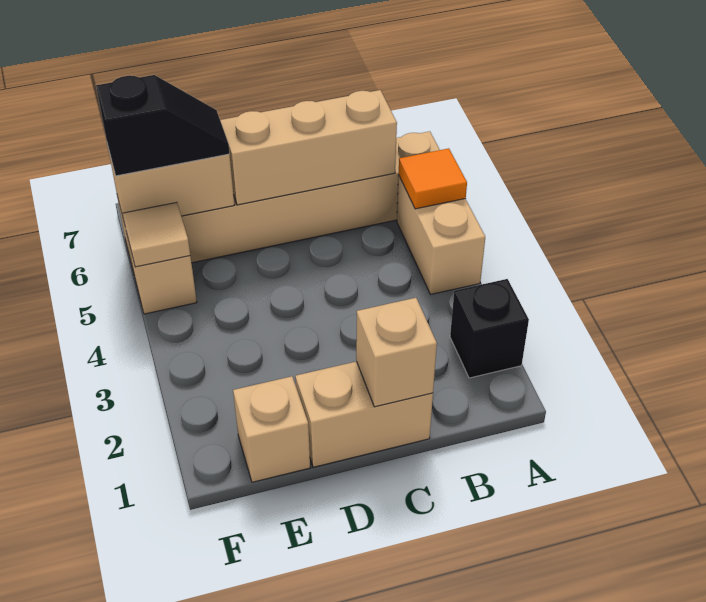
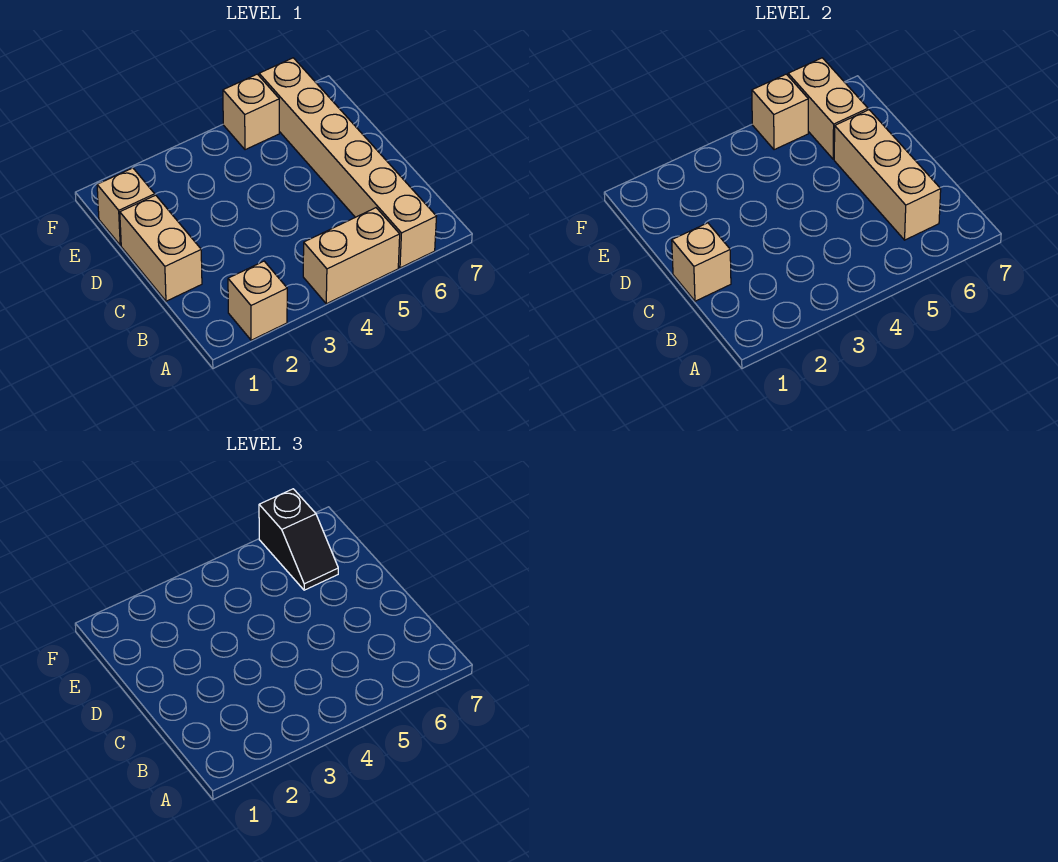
black 1x1 brick [450,279,529,378] -> tan 1x1 brick [228,261,287,340]
orange 1x1 tile [399,148,467,209] -> none
tan 1x1 tile [123,202,190,267] -> tan 1x1 brick [752,74,808,150]

